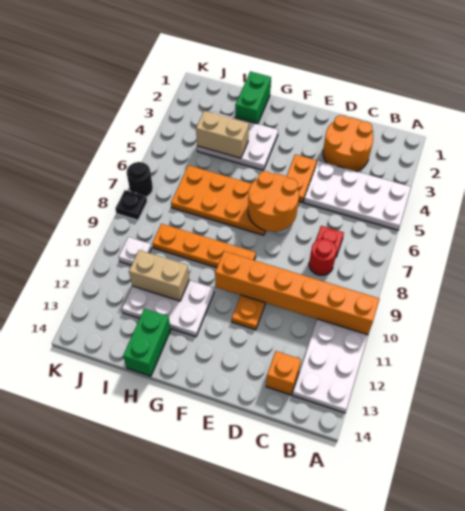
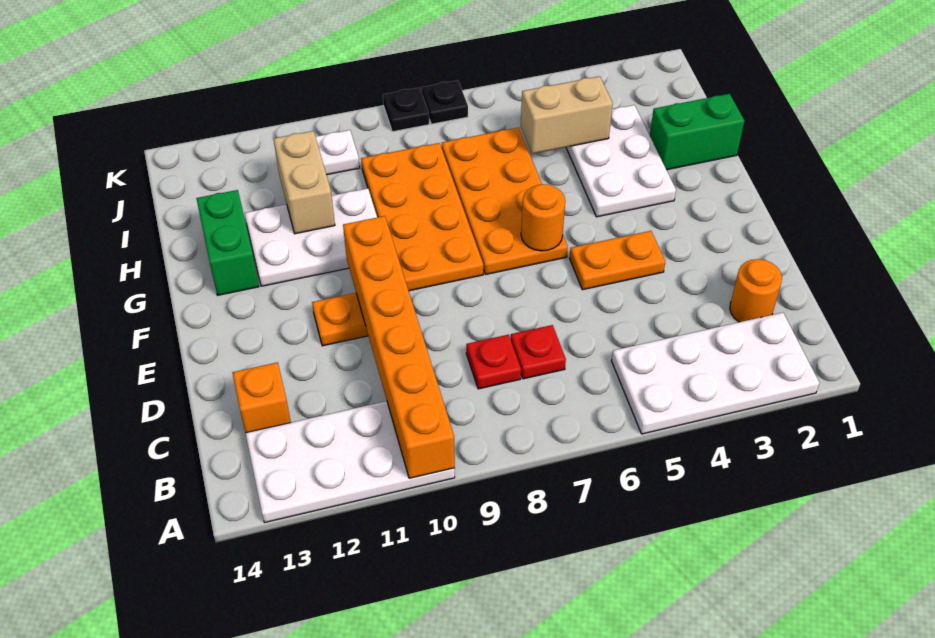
white 2x4 plate [304,161,411,230] -> white 2x4 plate turned to [612,313,819,434]
orange 2x2 round brick [323,115,373,171] -> orange 1x1 round brick [730,259,782,322]
red 1x1 round brick [309,239,337,275] -> red 1x1 plate [466,335,521,389]
orange 2x2 round brick [248,171,299,232] -> orange 1x1 round brick [521,184,565,251]
orange 1x4 plate [152,224,256,268] -> orange 2x4 plate [361,143,483,291]
white 2x3 plate [122,280,214,337] -> white 2x3 plate turned to [245,188,377,286]
tan 1x2 brick [196,111,249,158] -> tan 1x2 brick turned to [521,76,613,154]
green 1x2 brick [123,309,171,376] -> green 1x2 brick turned to [196,190,259,295]
black 1x1 round brick [127,162,153,197] -> black 1x1 plate [422,80,468,124]

